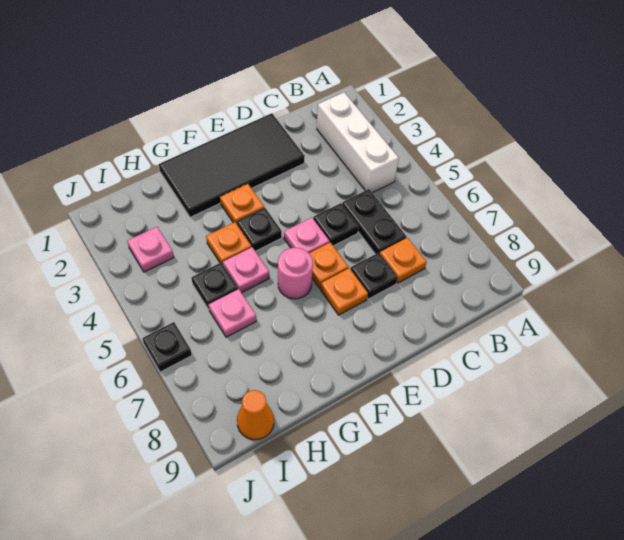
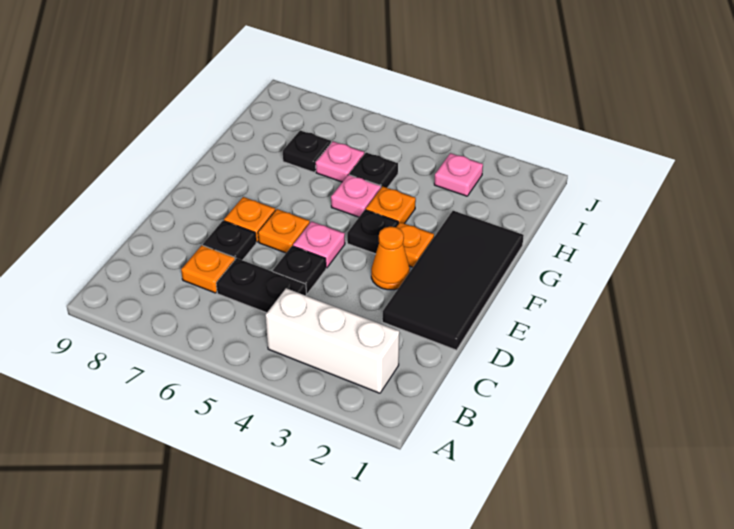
pink 1x1 round brick [278,248,313,299] -> none
orange 1x1 cone [237,390,274,440] -> orange 1x1 cone moved to [371,227,410,290]
black 1x1 plate [142,322,192,372] -> black 1x1 plate moved to [283,130,331,172]

